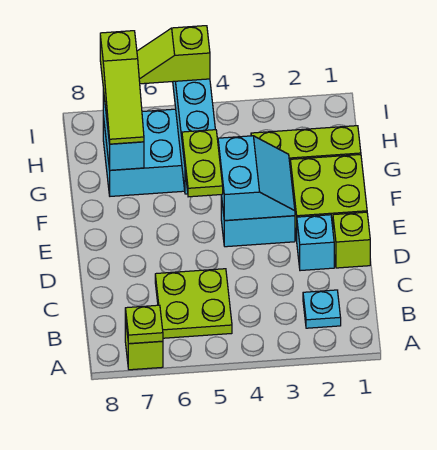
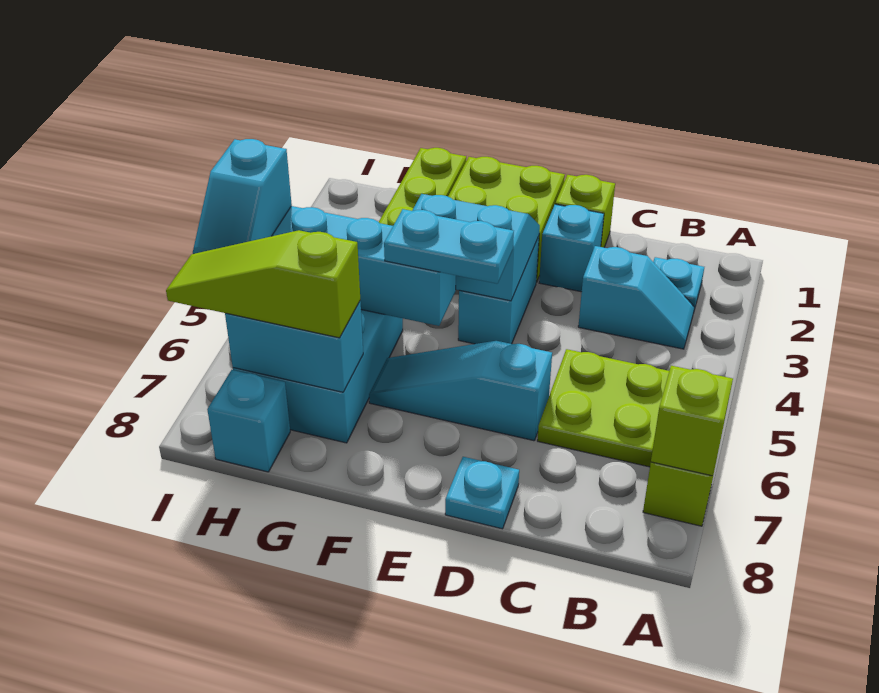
lime 1x1 plate [125,305,163,344] -> lime 1x1 brick [651,366,733,476]
none -> cyan 1x2 slope [578,246,694,349]
none -> cyan 1x3 slope [369,341,552,441]
none -> cyan 1x1 plate [445,457,519,529]
lime 1x2 plate [182,130,223,197] -> cyan 1x2 plate [384,209,514,284]
lime 1x3 slope [100,31,144,144] -> lime 1x3 slope turned to [166,230,360,338]
none -> cyan 1x1 brick [207,370,290,472]
lime 1x2 slope [137,26,210,84] -> cyan 1x2 slope [193,139,292,254]

